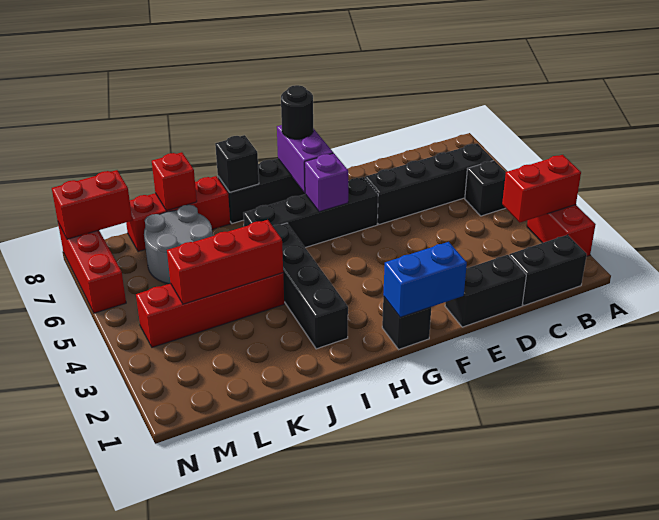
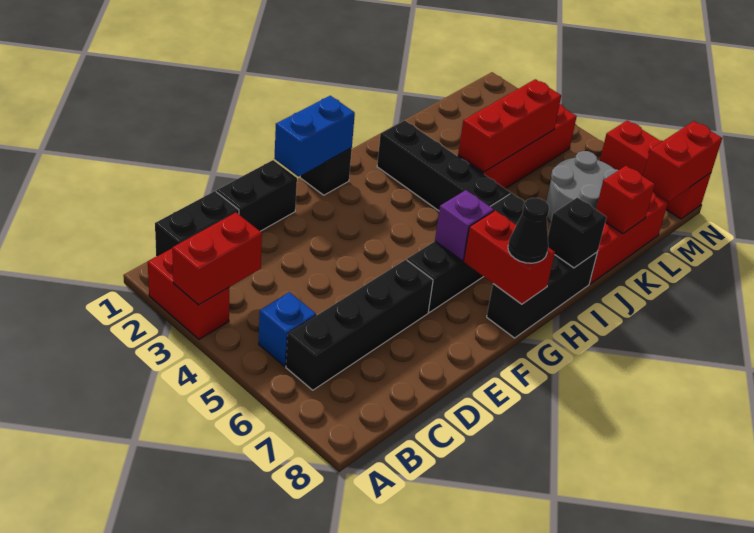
black 1x1 brick [465,160,506,216] -> blue 1x1 brick [259,292,316,366]
purple 1x2 brick [277,125,333,193] -> red 1x2 brick [464,210,555,304]
black 1x1 round brick [281,85,313,139] -> black 1x1 cone [508,198,549,263]

